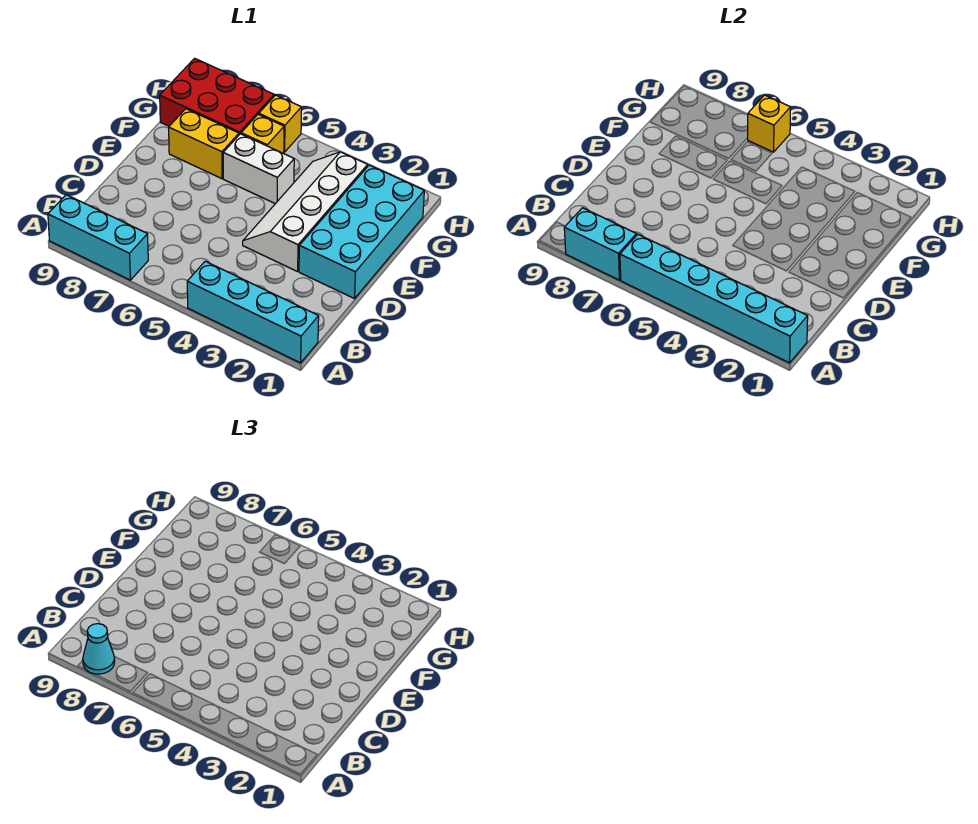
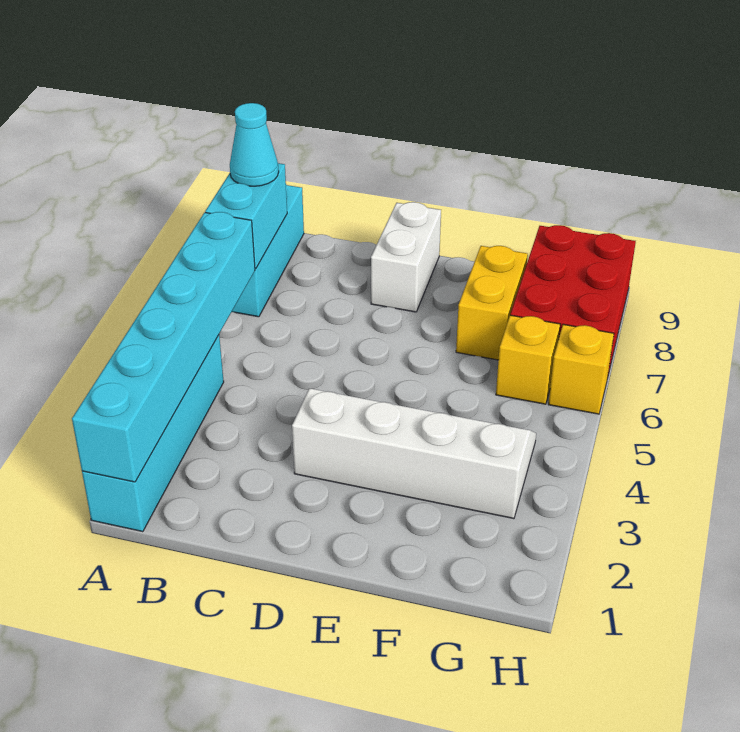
cyan 2x4 brick [299,165,424,299] -> none
white 1x2 brick [223,134,294,204] -> white 1x2 brick moved to [371,202,441,312]
yellow 1x1 brick [748,95,791,152] -> none

